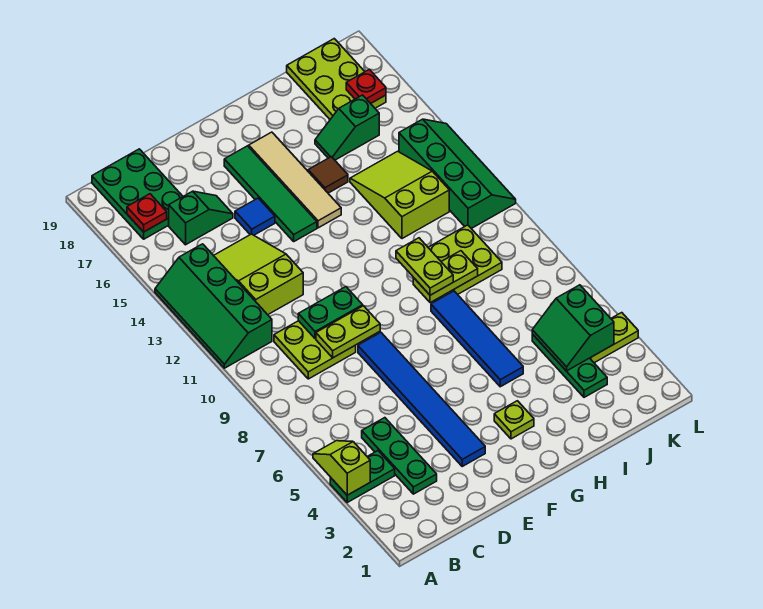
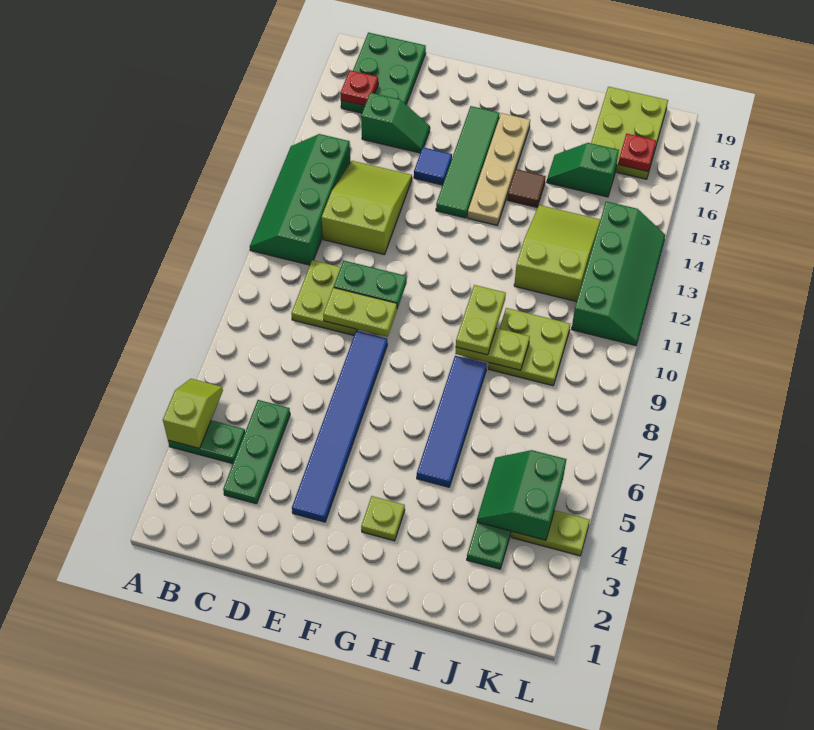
tan 1x4 tile [249,132,341,228] -> tan 1x4 plate [468,113,530,225]

